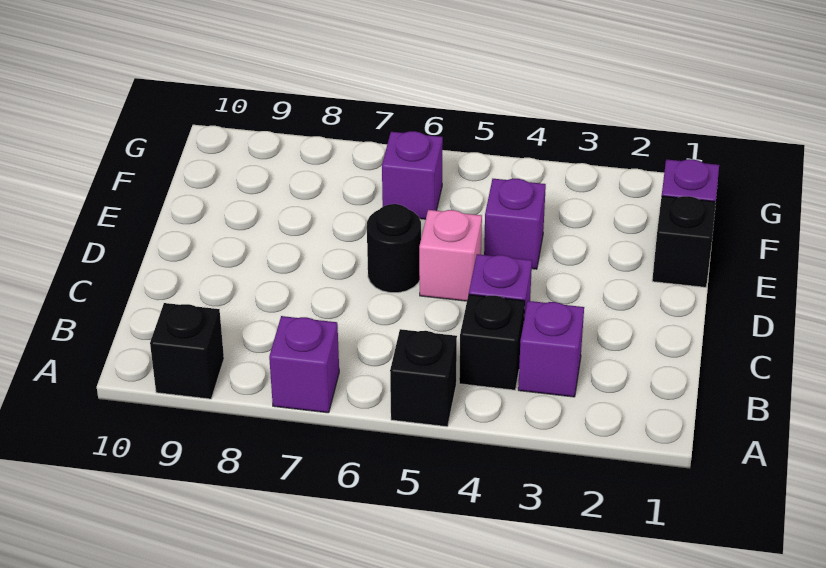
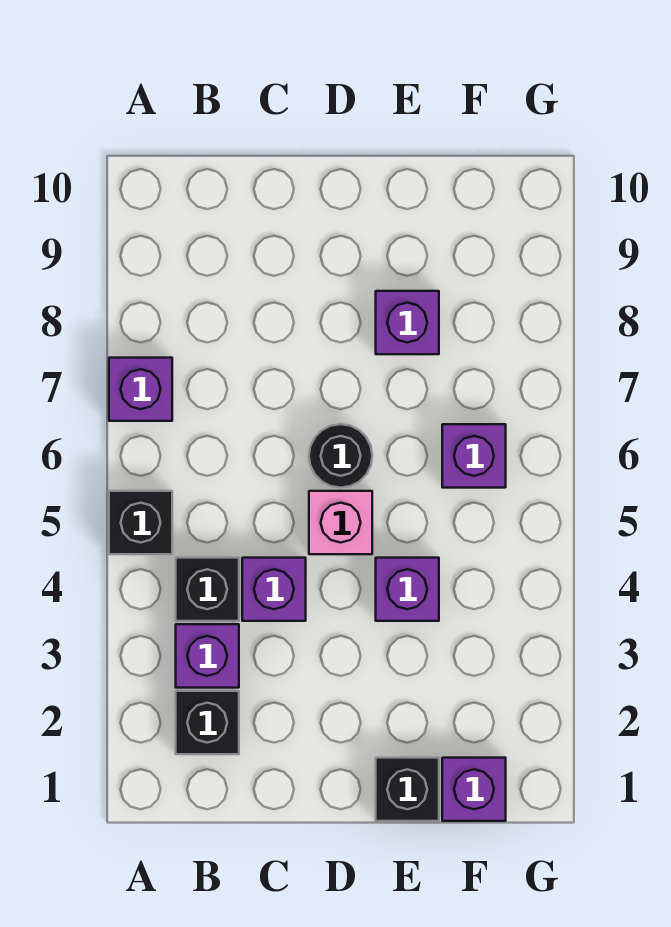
black 1x1 brick [150,303,224,399] -> black 1x1 brick moved to [176,691,239,754]
none -> purple 1x1 brick [376,291,439,354]

